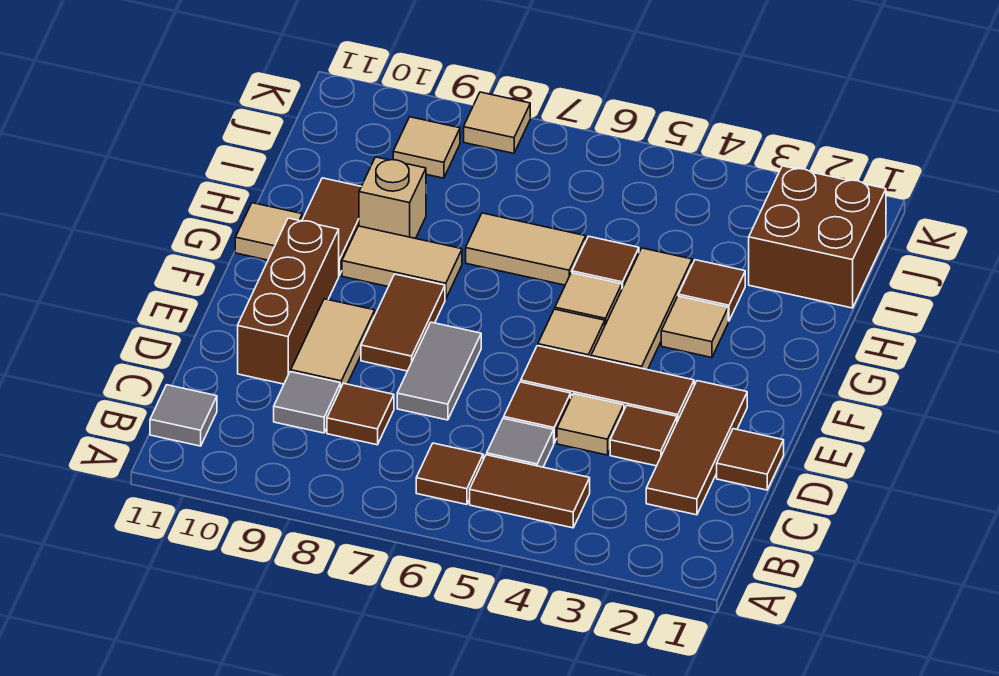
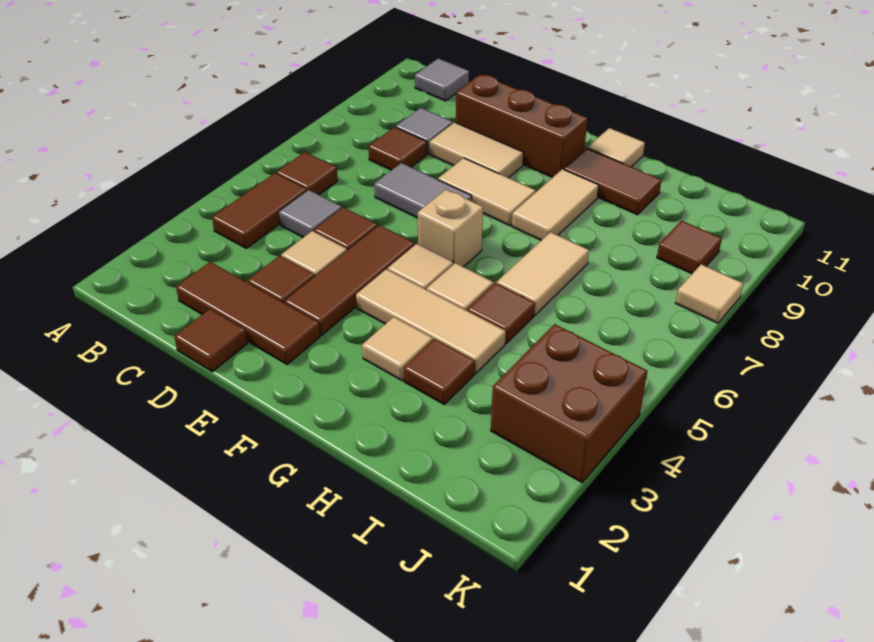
brown 1x2 tile [361,274,445,371] -> tan 1x2 tile [438,158,536,226]
tan 1x1 brick [359,157,426,238] -> tan 1x1 brick moved to [418,190,483,267]
brown 2x2 brick [749,166,886,308] -> brown 2x2 brick moved to [491,324,647,482]
tan 1x1 tile [393,117,460,178] -> brown 1x1 tile [657,221,722,274]

